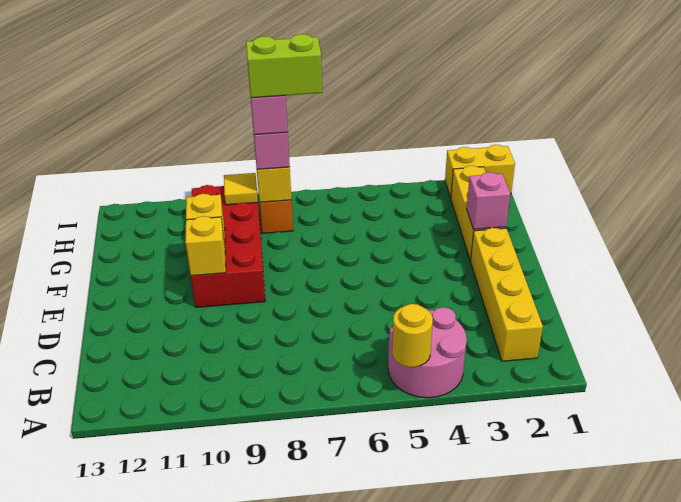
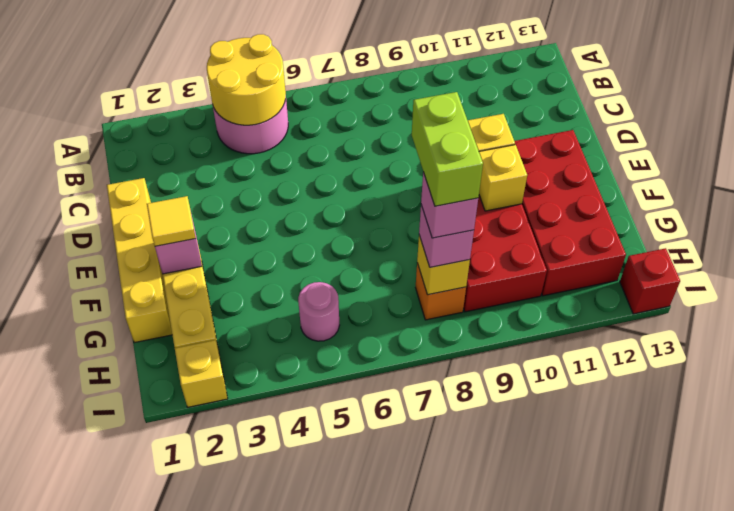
yellow 1x1 round brick [392,304,433,367] -> yellow 2x2 round brick [207,34,286,125]
yellow 1x4 brick [471,228,543,361] -> yellow 1x4 brick moved to [107,178,172,343]
none -> red 2x4 brick [514,130,626,296]
none -> pink 1x1 round brick [298,282,340,341]
lime 1x2 brick [246,34,322,98] -> lime 1x2 brick turned to [412,92,483,206]
yellow 1x1 tile [224,173,258,205] -> yellow 1x1 tile moved to [147,196,196,246]
yellow 1x2 brick [445,145,515,198] -> yellow 1x1 brick [175,340,228,407]
none -> red 1x1 brick [620,248,680,314]

